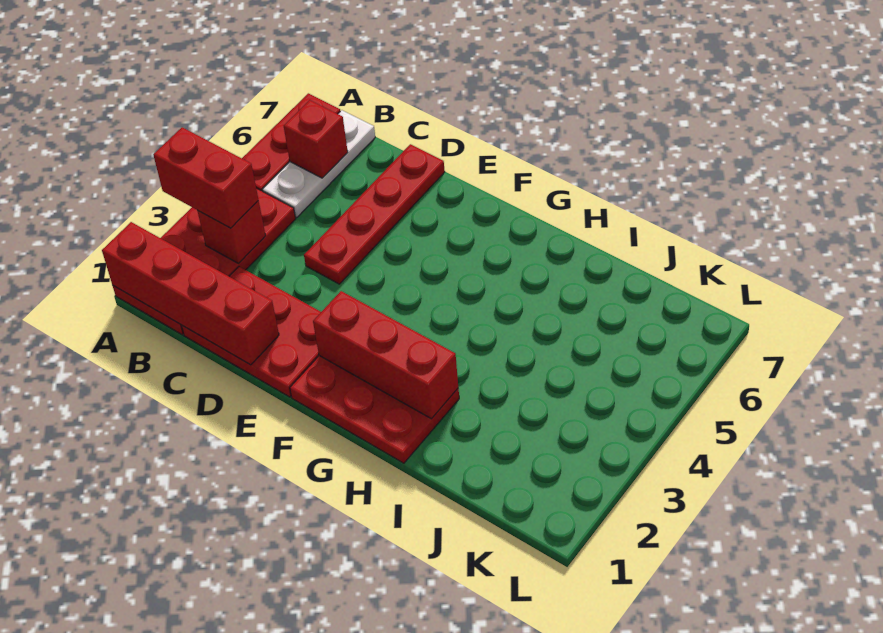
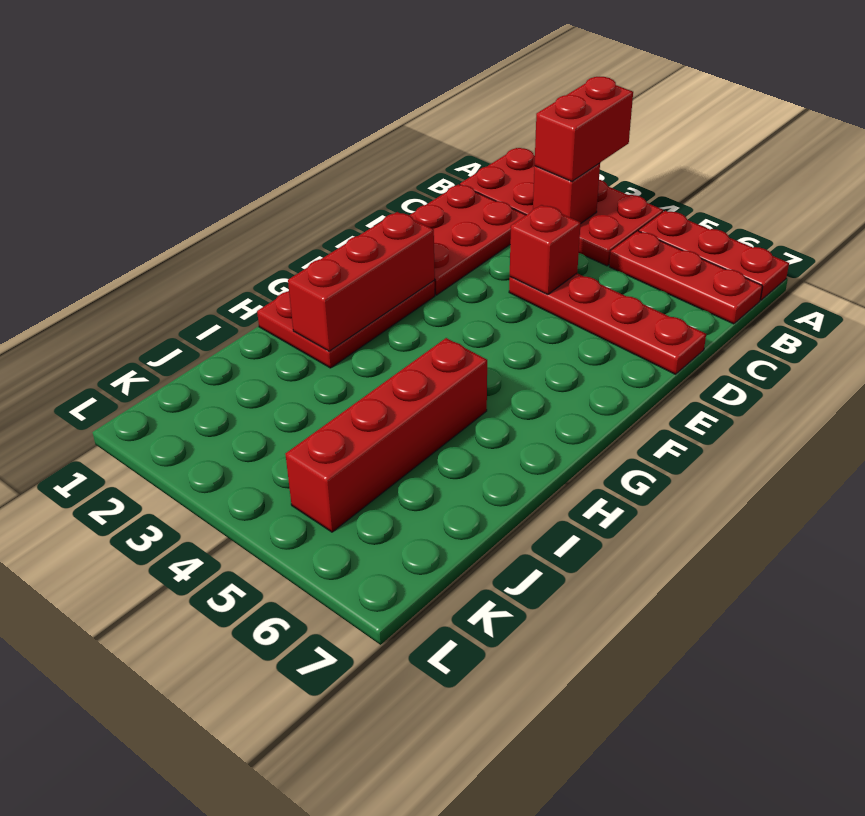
red 1x4 brick [102,222,279,365] -> red 1x4 brick moved to [285,338,487,532]
white 1x3 plate [262,110,375,218] -> red 1x3 plate [609,231,763,324]
red 1x1 brick [284,100,348,178] -> red 1x1 brick moved to [510,205,581,294]

